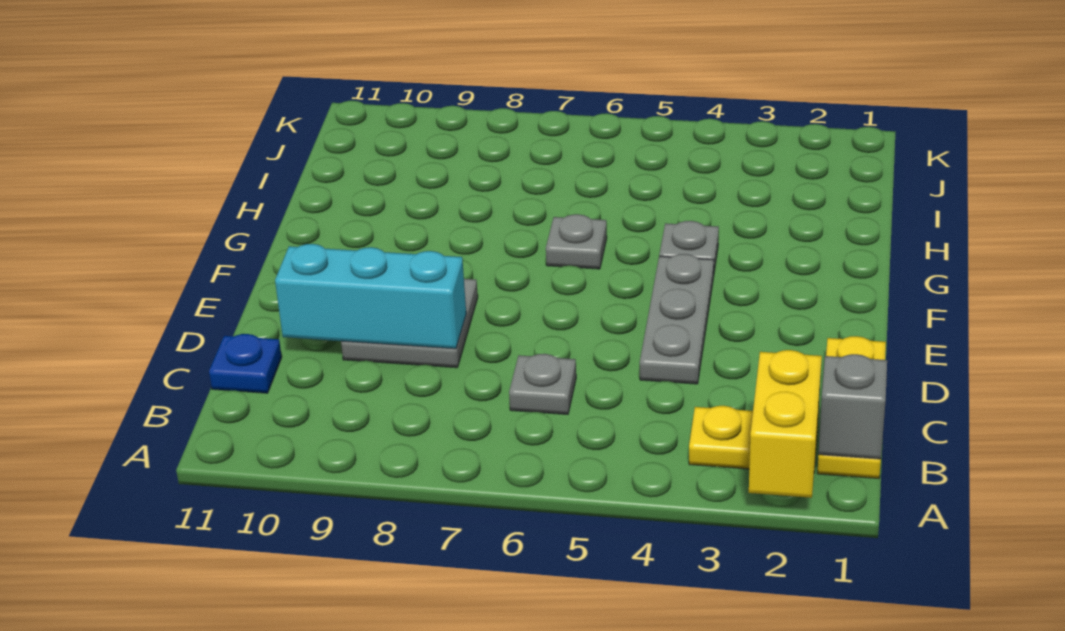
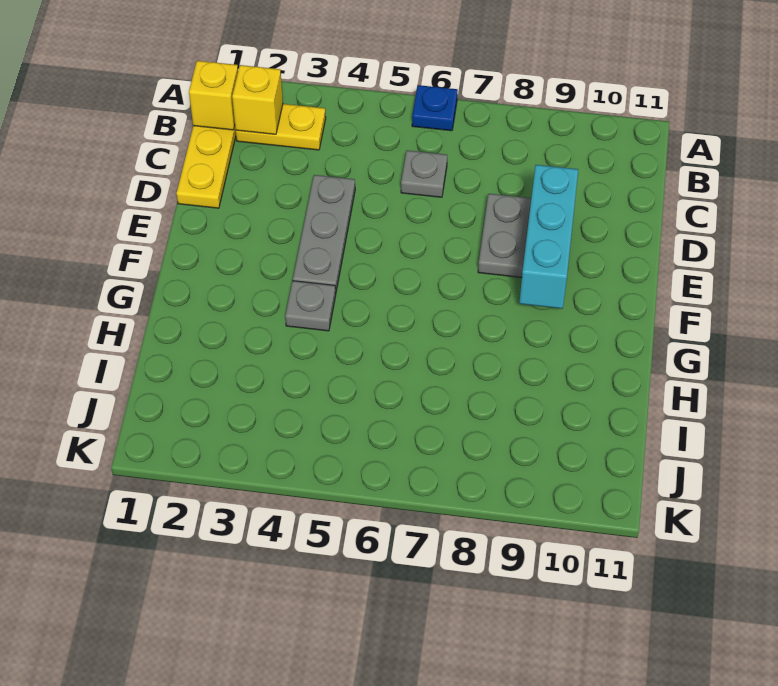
yellow 1x2 brick [749,350,822,498] -> yellow 1x1 brick [232,65,283,134]
grey 1x1 brick [819,354,887,459] -> yellow 1x1 brick [189,61,238,130]
blue 1x1 plate [209,334,282,393] -> blue 1x1 plate moved to [412,85,458,131]
cyan 1x3 brick [275,244,466,349] -> cyan 1x3 brick turned to [519,165,578,309]
grey 1x1 plate [546,214,607,269] -> none

